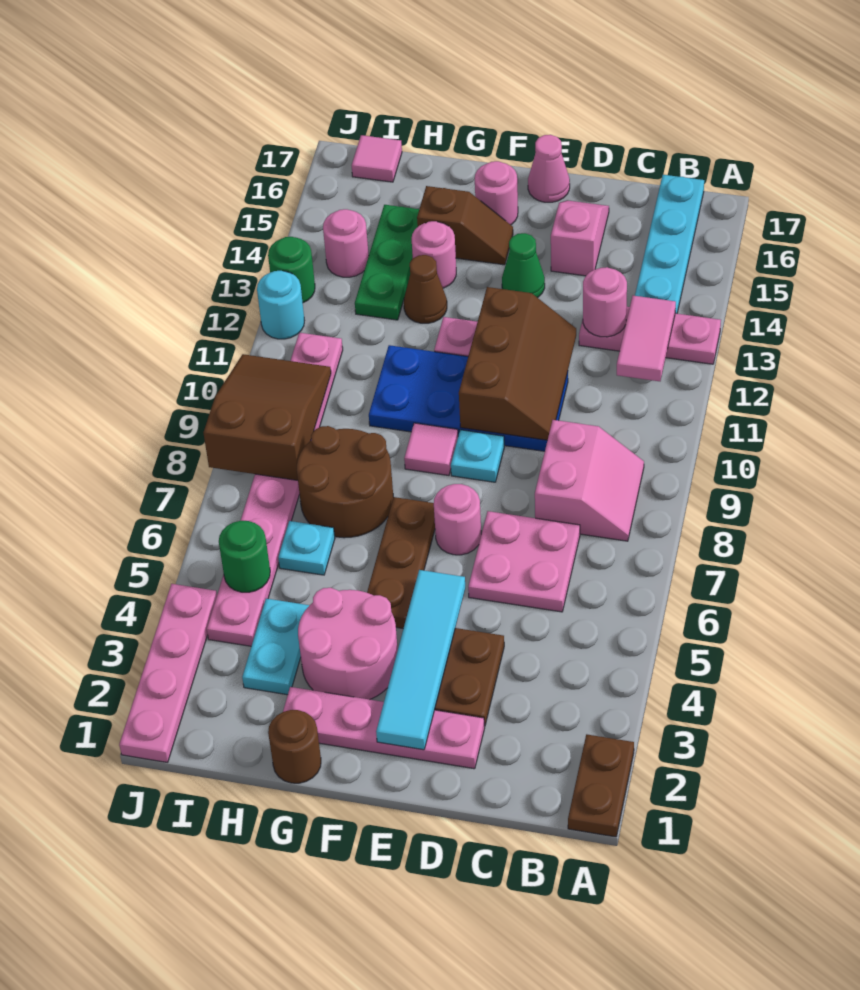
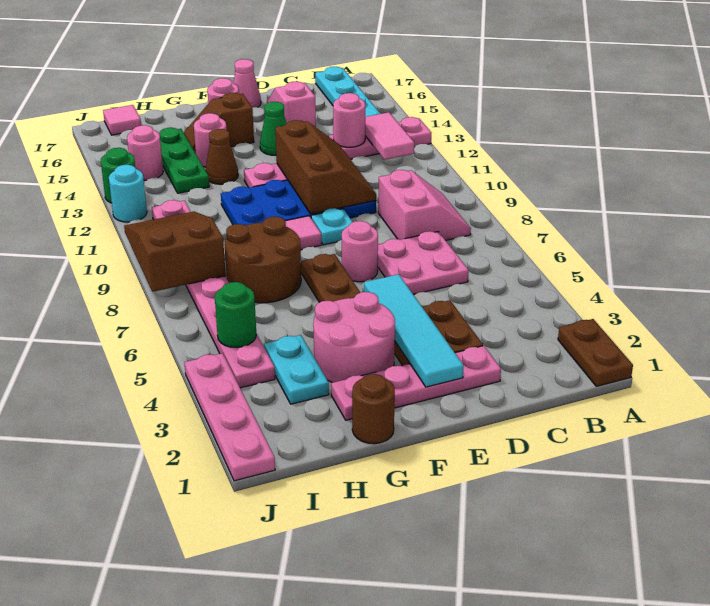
brown 1x2 slope [417,186,513,265] -> brown 1x2 slope turned to [184,93,254,153]
cyan 1x1 plate [278,521,335,575] -> none

